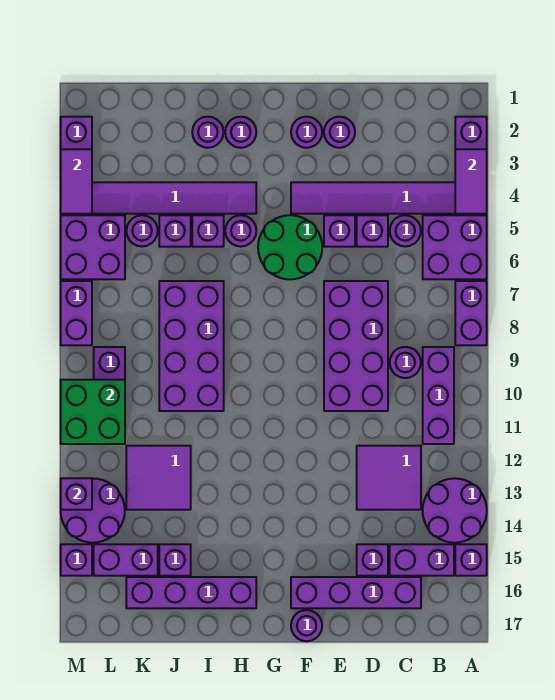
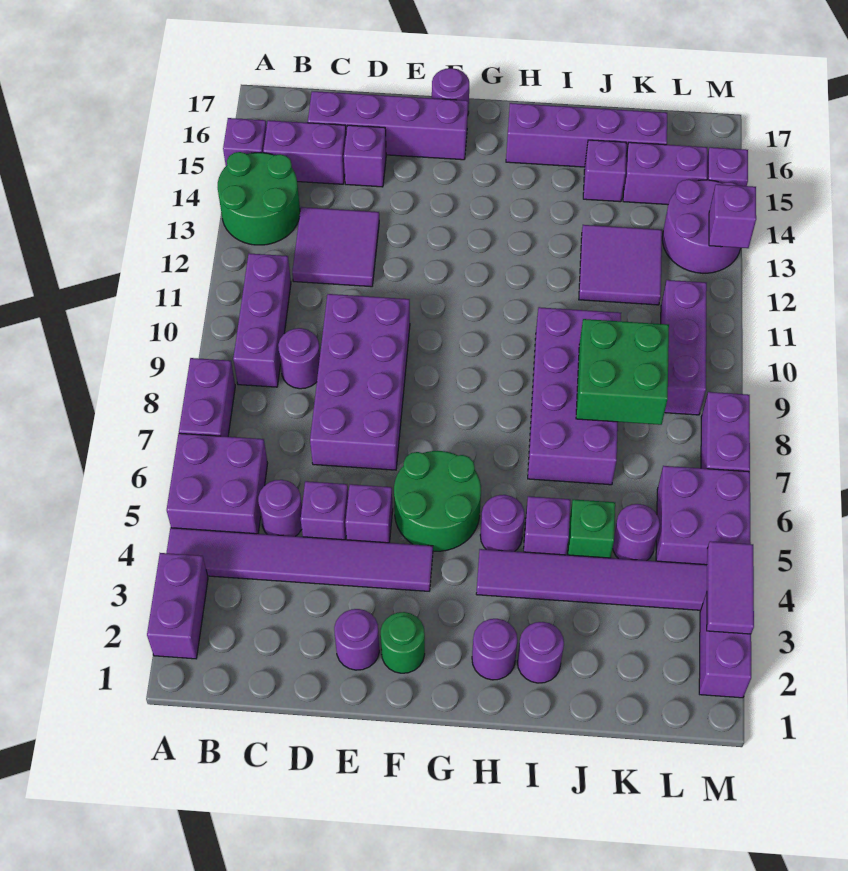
purple 1x2 tile [455,149,487,214] -> none
purple 2x2 round brick [423,478,487,543] -> green 2x2 round brick [218,152,300,245]
purple 1x1 round brick [291,117,322,148] -> green 1x1 round brick [381,612,425,673]
purple 1x1 brick [159,215,191,247] -> green 1x1 brick [568,499,615,558]
green 2x2 brick [61,380,125,444] -> green 2x2 brick moved to [576,319,669,425]

